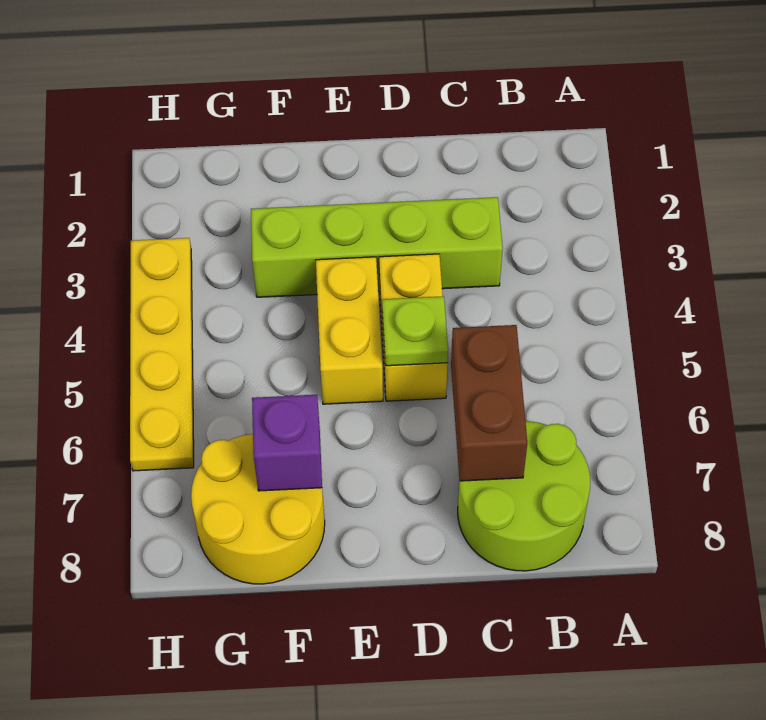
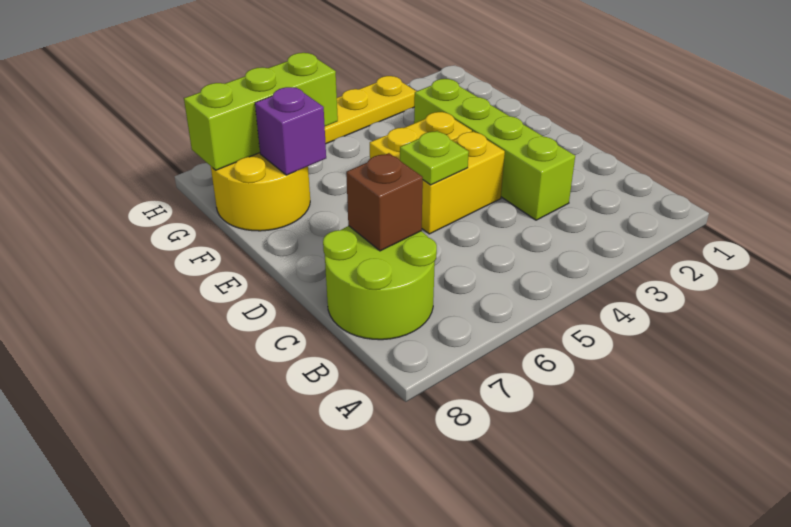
brown 1x2 brick [451,325,527,481] -> brown 1x1 brick [346,153,423,251]
none -> lime 1x3 brick [184,53,338,170]

